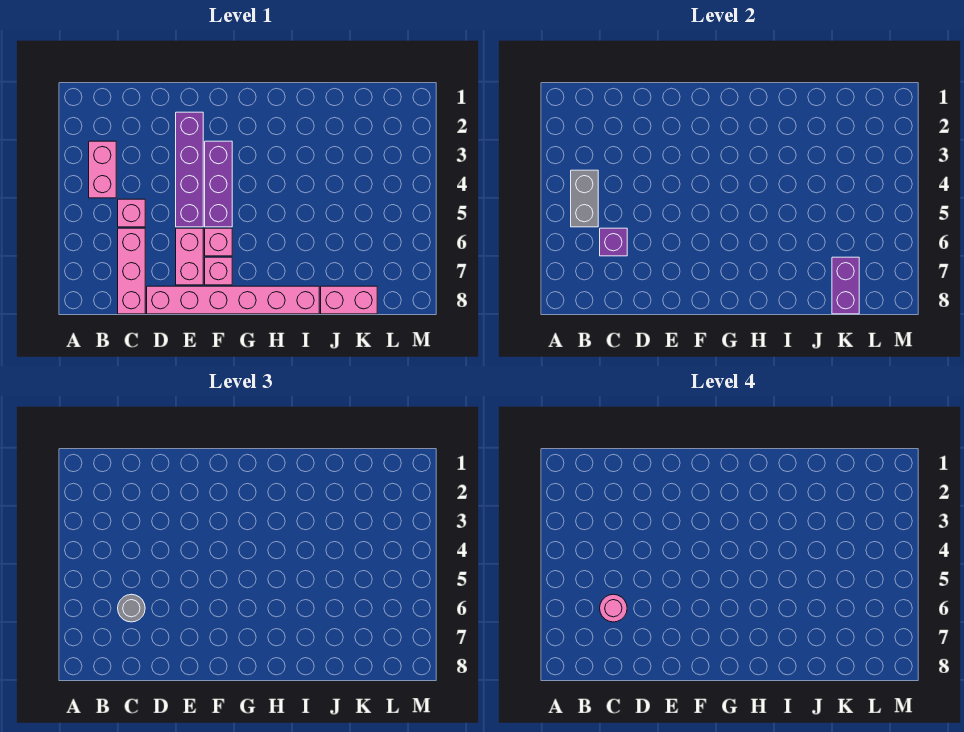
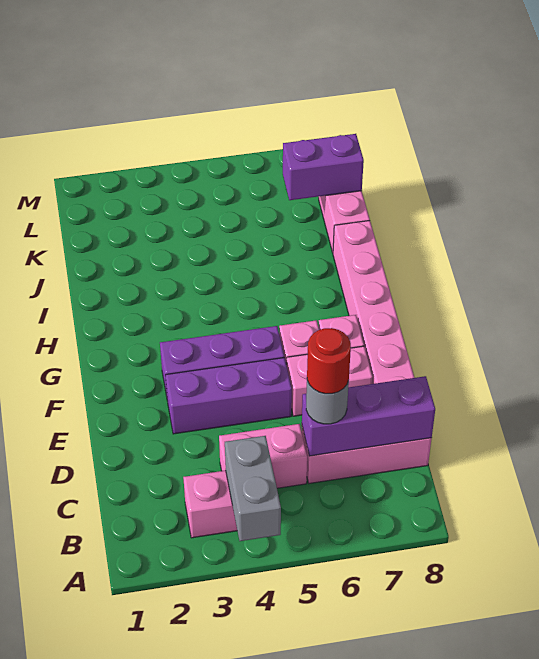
grey 1x2 brick [571,170,598,227] -> grey 1x2 brick turned to [225,436,281,541]
pink 1x1 brick [118,199,145,227] -> pink 1x2 brick [219,424,307,488]
purple 1x1 brick [600,228,627,256] -> purple 1x3 brick [302,376,435,456]
pink 1x1 round brick [600,594,627,622] -> red 1x1 round brick [307,328,351,394]
purple 1x4 brick [176,112,203,227] -> purple 1x3 brick [165,358,292,434]

